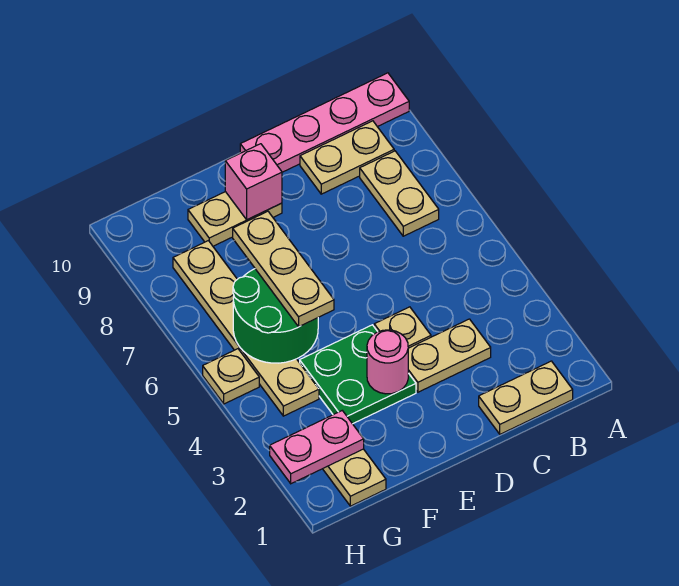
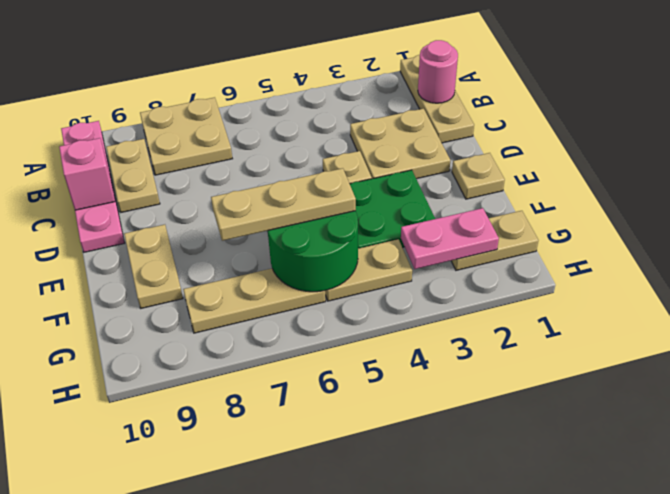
tan 1x2 plate [479,361,573,434] -> tan 1x3 plate [400,55,474,143]
tan 1x2 plate [360,151,439,236] -> tan 2x2 plate [140,97,232,175]
tan 1x2 plate [408,319,491,392] -> tan 2x2 plate [350,109,450,179]
pink 1x1 round brick [367,330,408,394] -> pink 1x1 round brick moved to [418,40,458,103]
pink 1x1 brick [225,144,282,220] -> pink 1x1 brick moved to [59,138,115,210]
pink 1x2 plate [270,411,364,484] -> pink 1x2 plate turned to [401,208,499,269]
tan 1x1 plate [203,349,259,404] -> tan 1x1 plate moved to [452,153,505,199]

